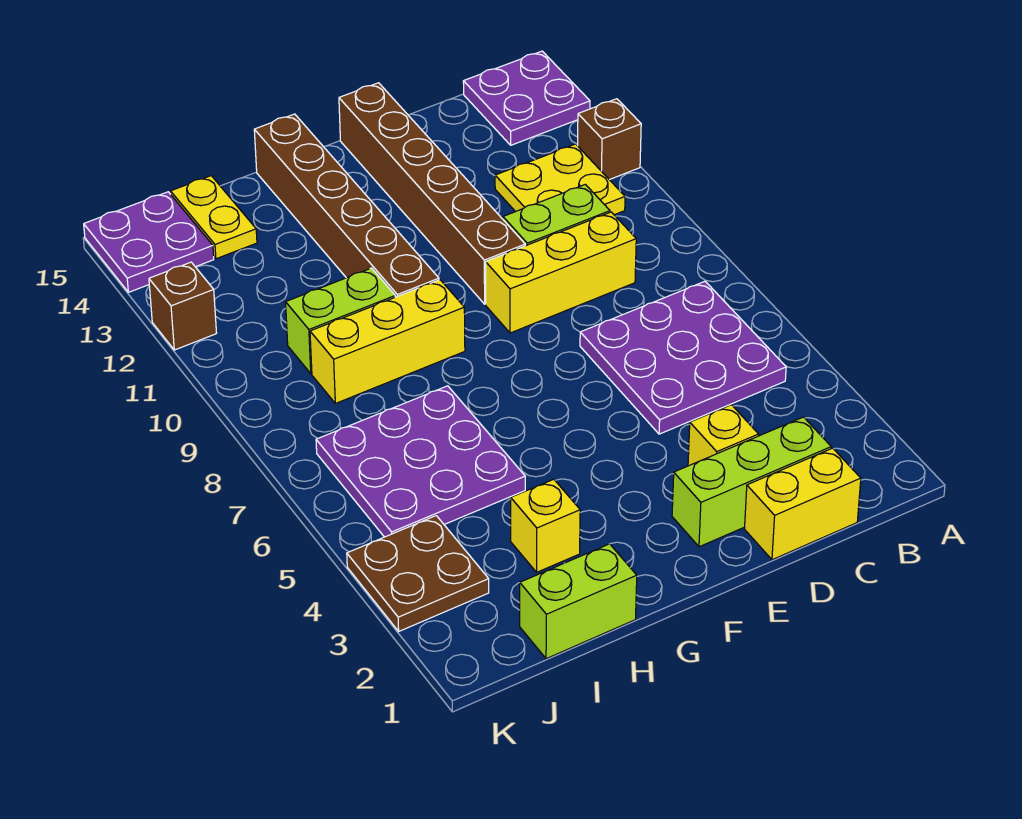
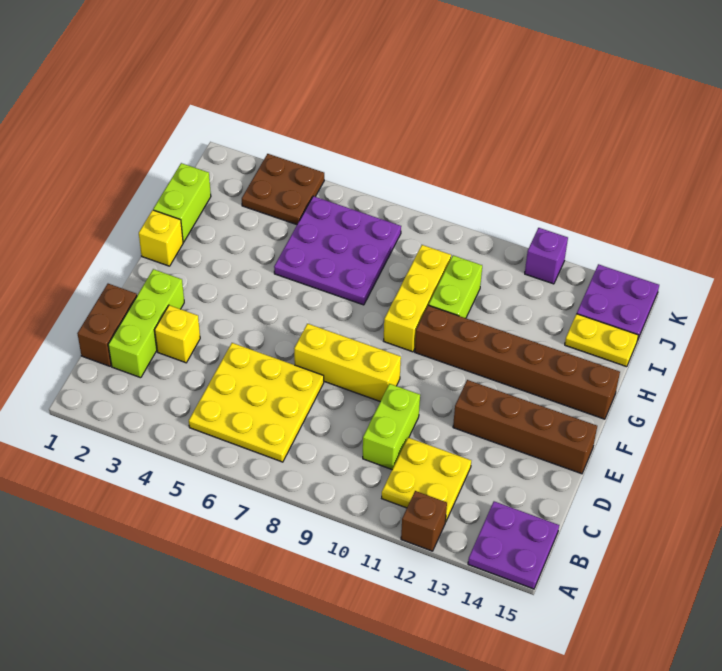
purple 3x3 plate [580,281,786,434] -> yellow 3x3 plate [189,343,324,462]
yellow 1x2 brick [745,448,861,560] -> brown 1x2 brick [77,284,137,366]
yellow 1x3 brick [486,212,636,333] -> yellow 1x3 brick turned to [294,324,401,402]
brown 1x6 brick [339,83,525,304] -> brown 1x4 brick [453,380,597,474]
yellow 1x1 brick [511,479,580,572] -> yellow 1x1 brick moved to [139,210,183,266]
brown 1x1 brick [149,262,216,350] -> purple 1x1 brick [525,228,568,284]

